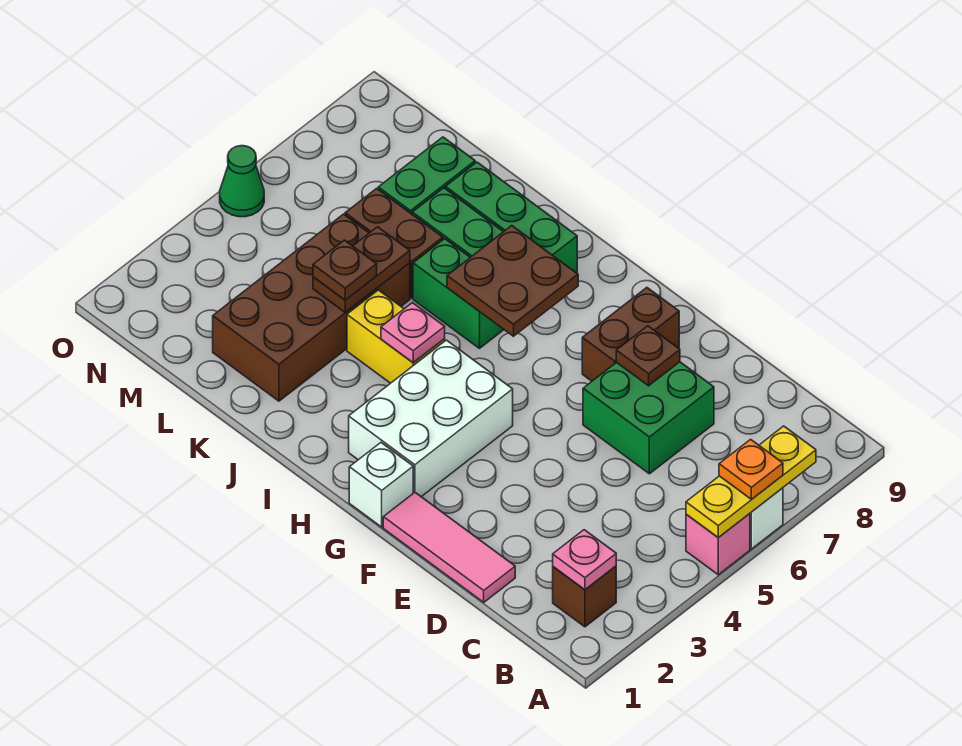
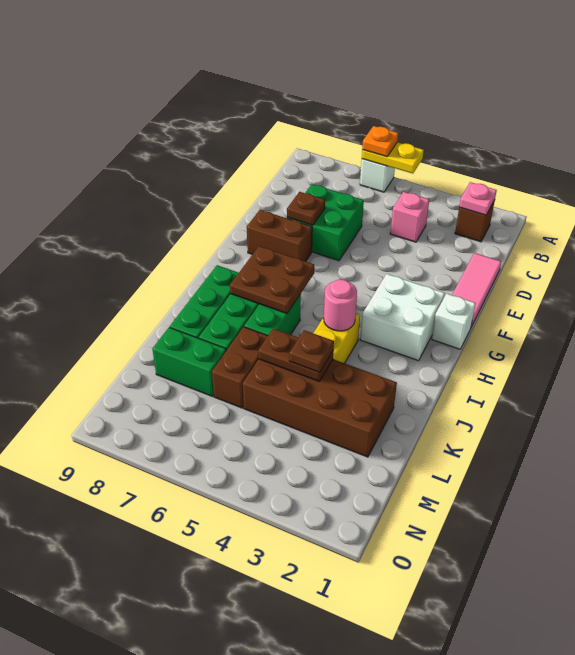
pink 1x1 brick [686,514,750,575] -> pink 1x1 brick moved to [390,192,429,242]
yellow 1x3 plate [686,426,816,538] -> yellow 1x2 plate [362,142,424,174]
white 2x3 brick [349,340,513,497] -> white 2x2 brick [360,274,445,361]
pink 1x1 plate [381,303,445,363] -> pink 1x1 round brick [324,279,357,331]
green 1x1 cone [220,146,264,217] -> none

